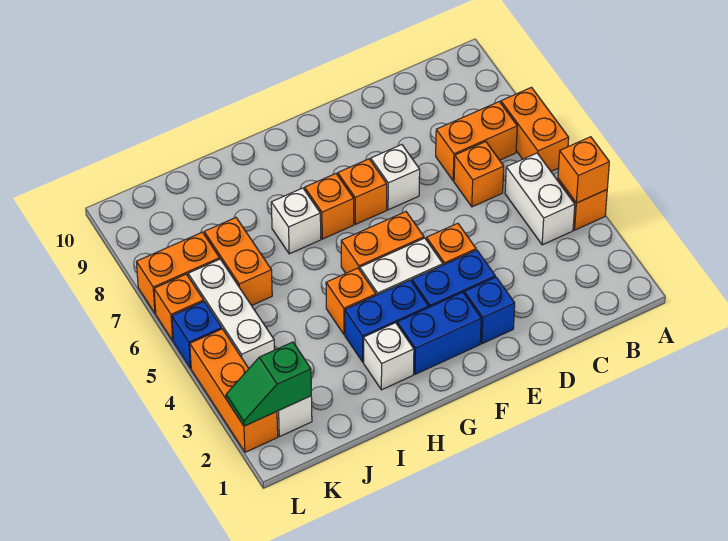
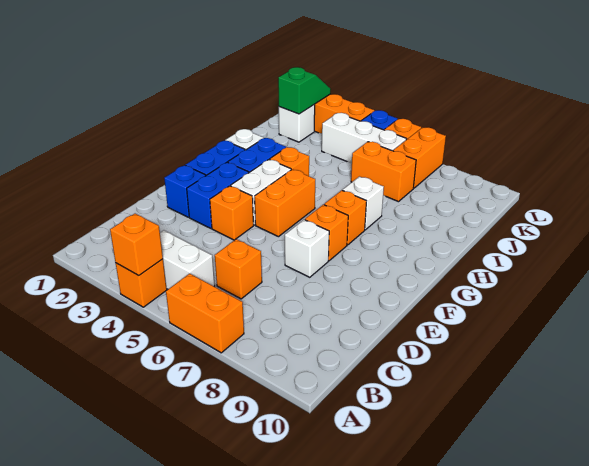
orange 1x2 brick [436,102,517,181] -> none

